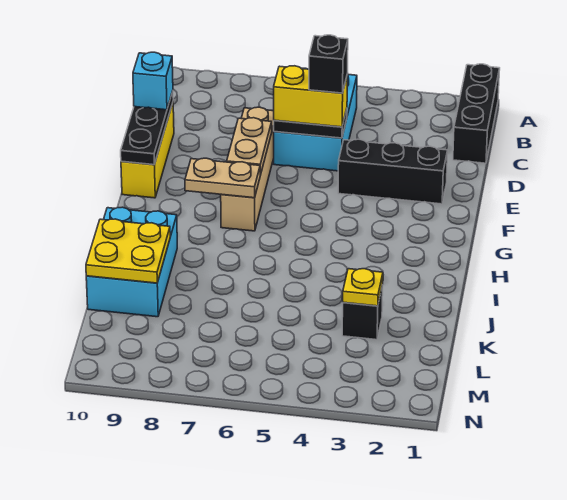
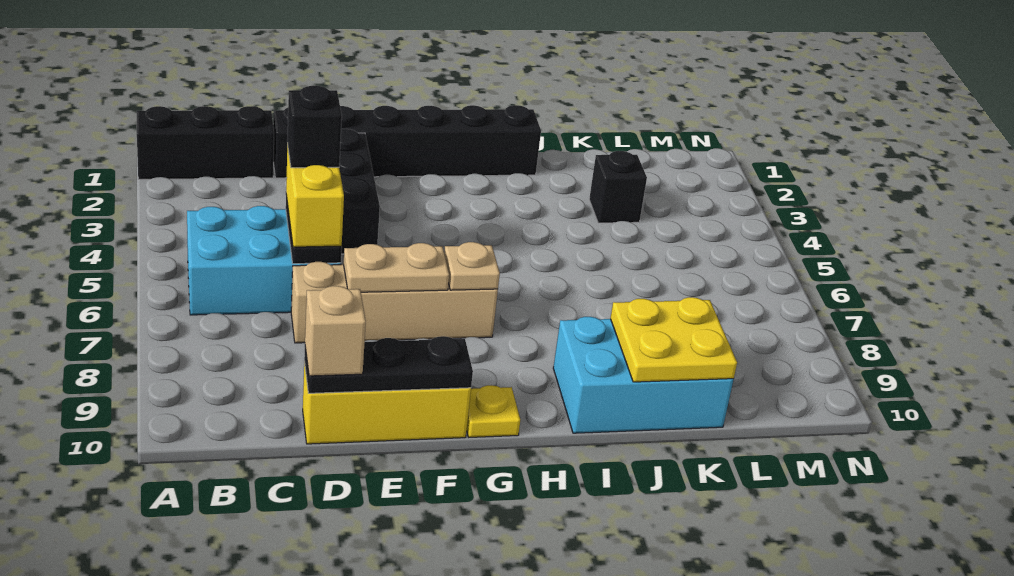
none -> black 1x6 brick [273,105,541,178]
cyan 1x1 brick [133,52,173,110] -> tan 1x1 brick [305,286,366,376]
tan 1x2 plate [185,158,261,198] -> tan 1x1 plate [444,242,500,290]
yellow 1x1 plate [343,269,383,306] -> yellow 1x1 plate moved to [467,385,520,437]

